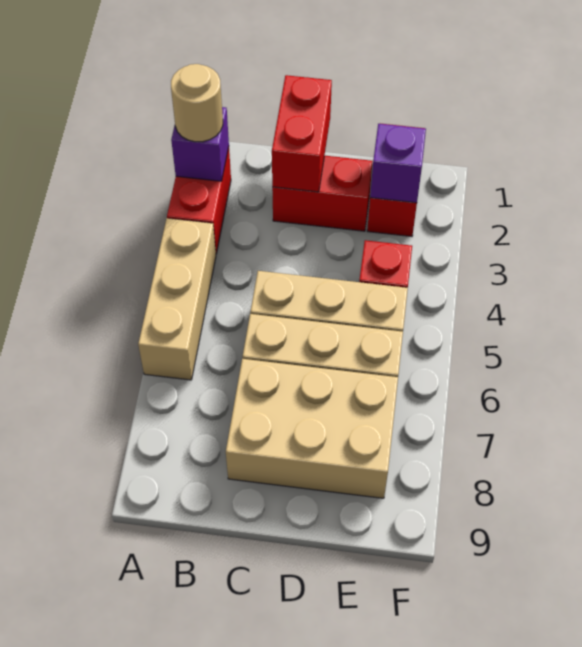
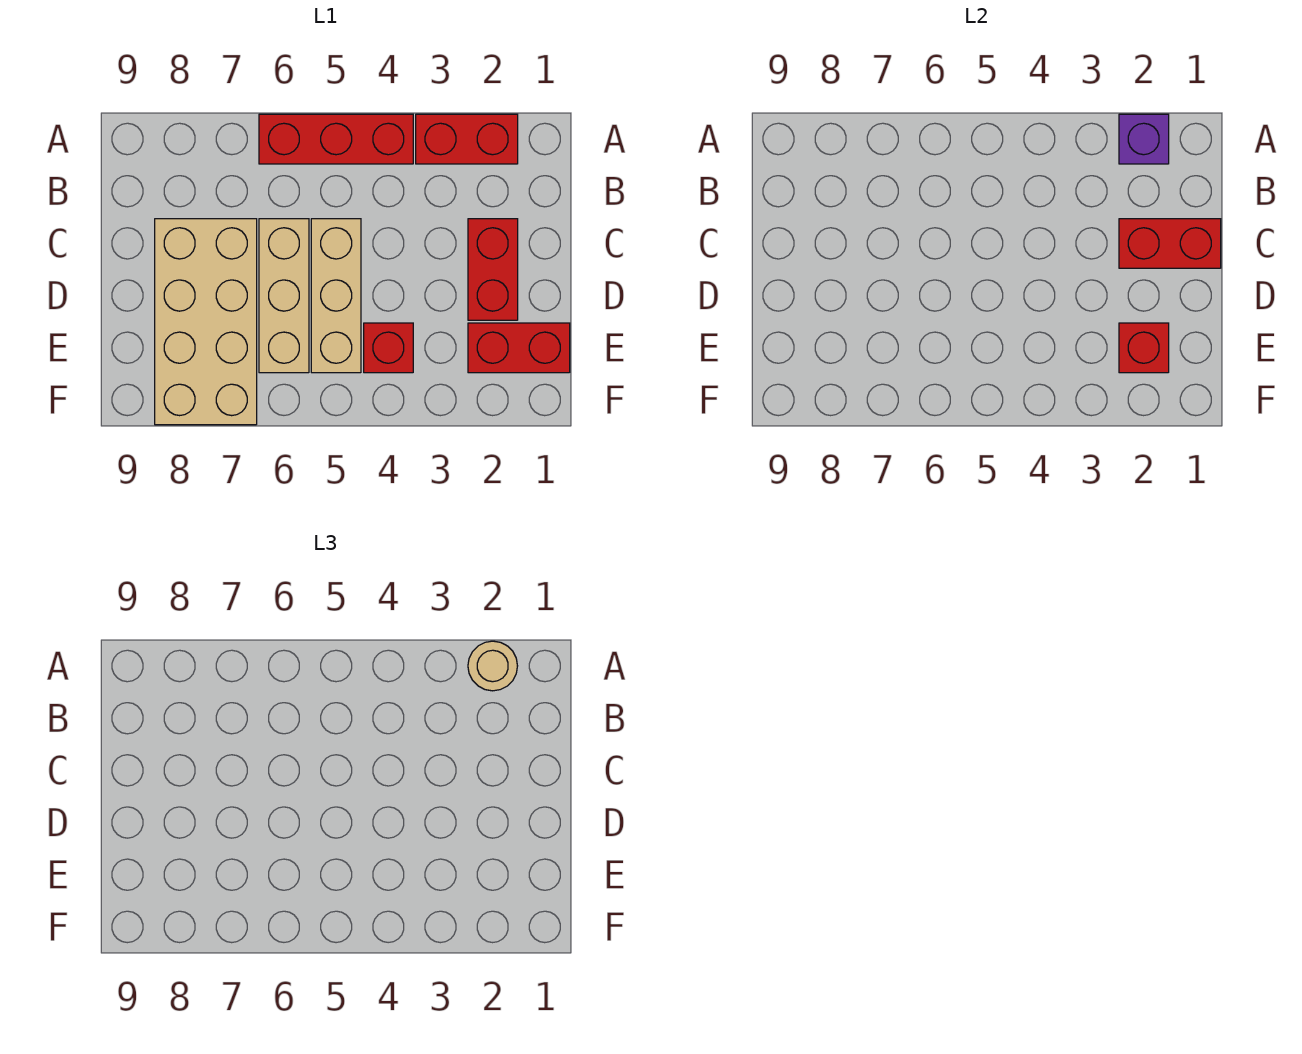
tan 1x3 brick [138,218,216,380] -> red 1x3 brick [259,114,413,164]
tan 2x3 brick [226,359,398,498] -> tan 2x4 brick [155,219,257,425]
purple 1x1 brick [370,124,426,203] -> red 1x1 brick [1119,323,1169,373]

